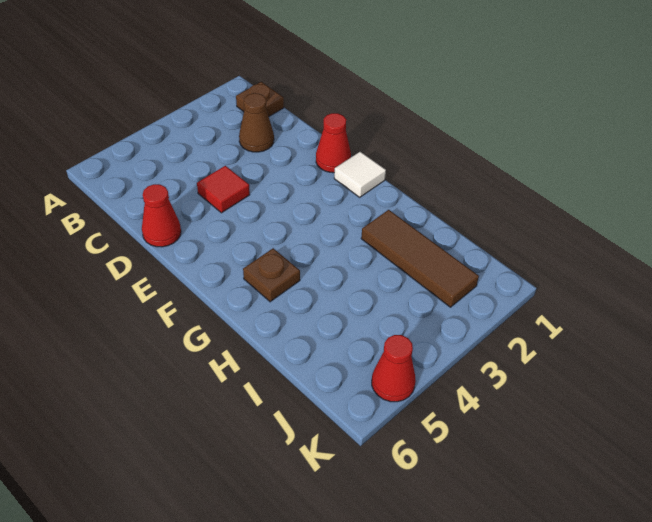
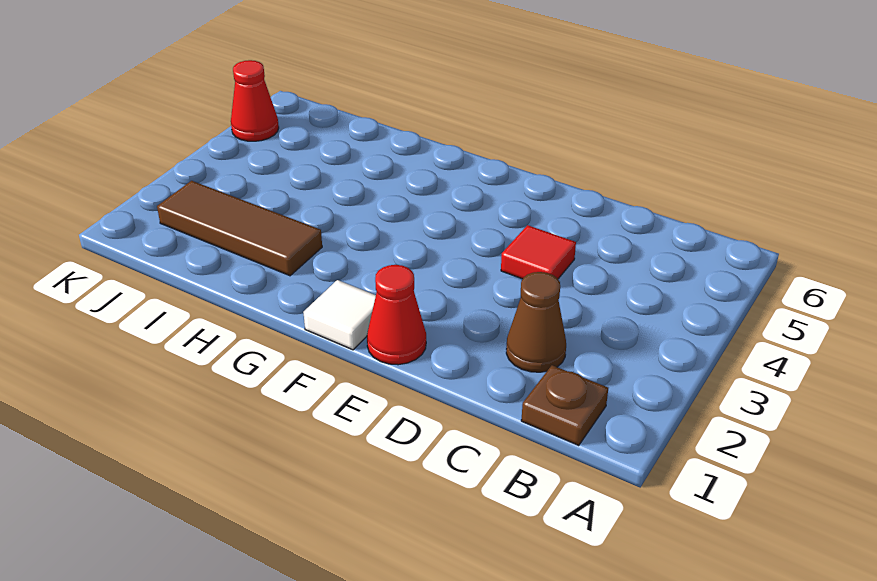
red 1x1 cone [142,184,181,247] -> none
brown 1x1 plate [243,248,300,302] -> none

